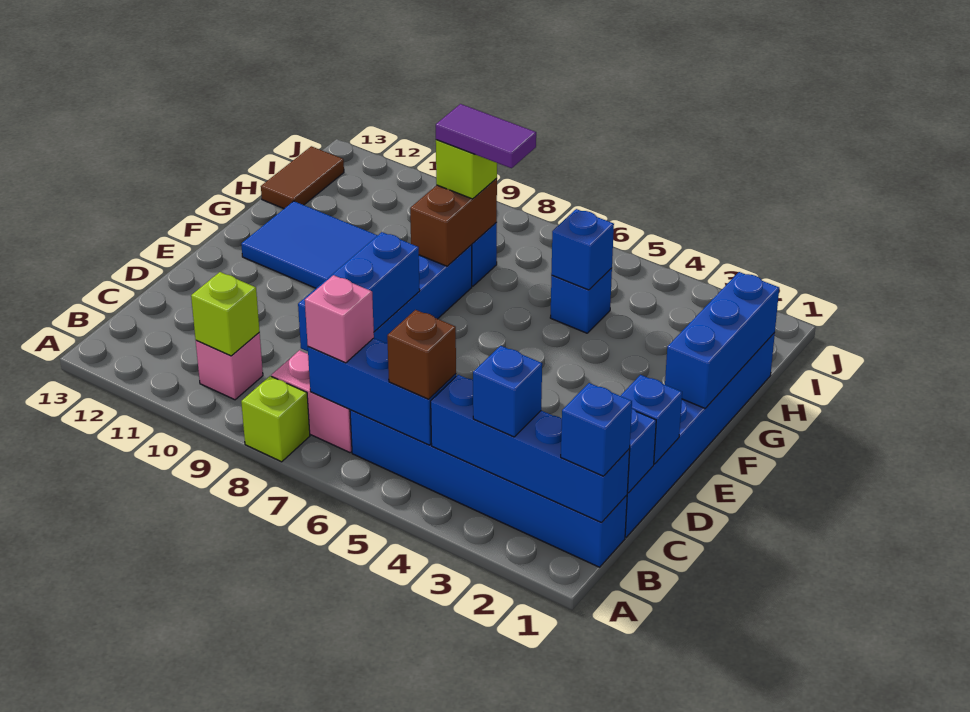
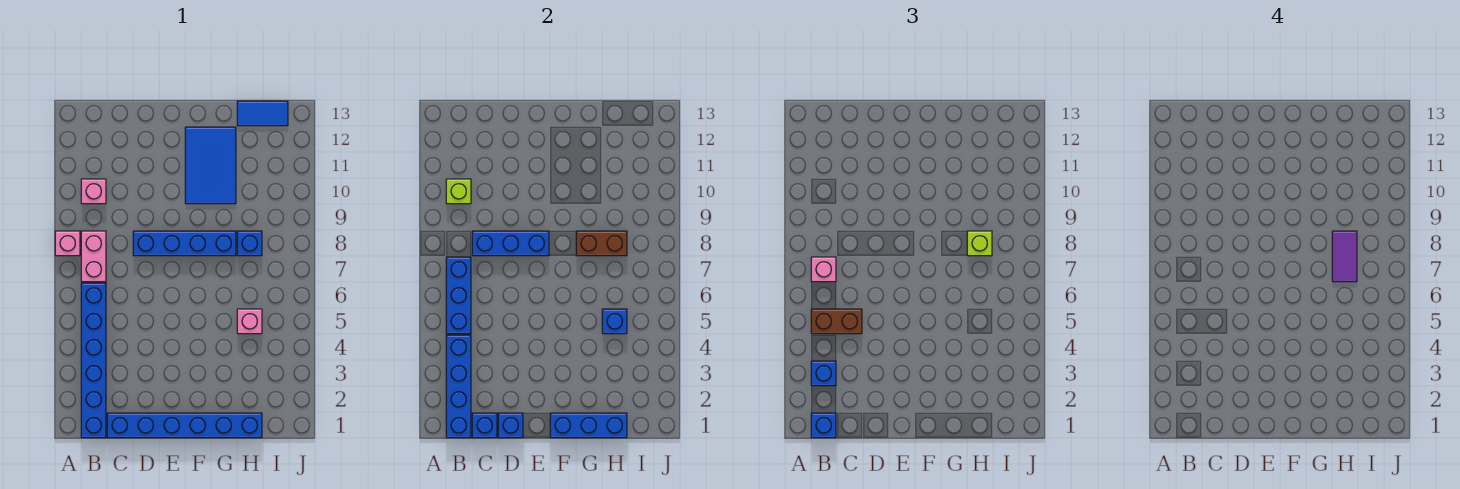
lime 1x1 brick [241,376,310,462] -> pink 1x1 brick [55,231,80,256]
brown 1x1 brick [387,310,456,399] -> brown 1x2 brick [811,309,862,334]
blue 1x1 brick [550,268,612,333] -> pink 1x1 brick [237,309,262,334]
brown 1x2 tile [261,146,344,209] -> blue 1x2 tile [237,101,288,126]

